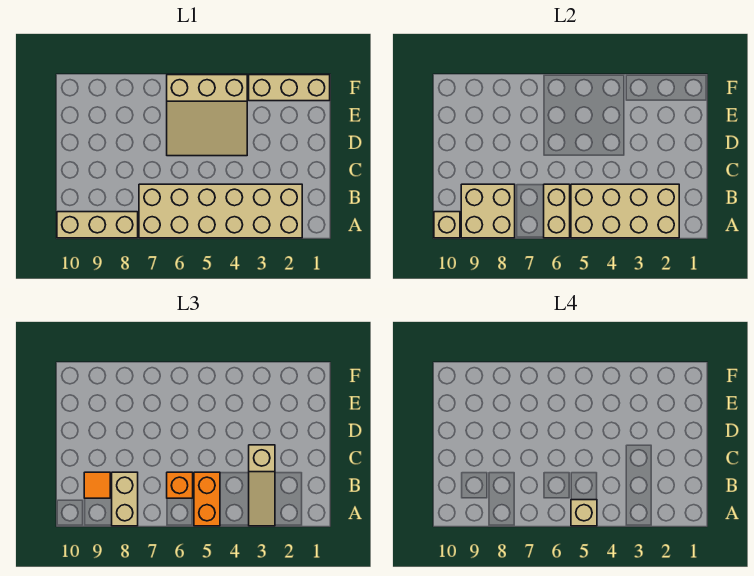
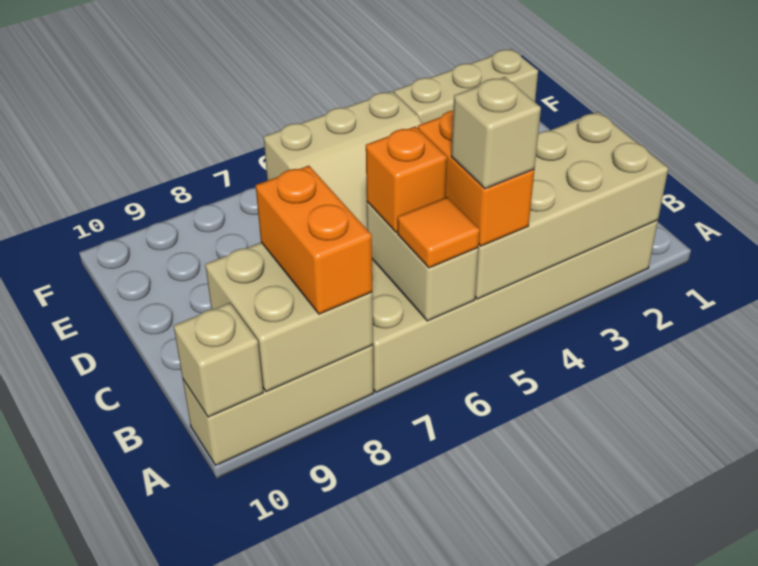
tan 1x3 slope [249,445,275,526] -> none
tan 1x2 brick [112,472,138,526] -> orange 1x2 brick [256,166,372,314]
orange 1x1 tile [84,472,110,498] -> orange 1x1 tile moved to [398,197,480,268]

